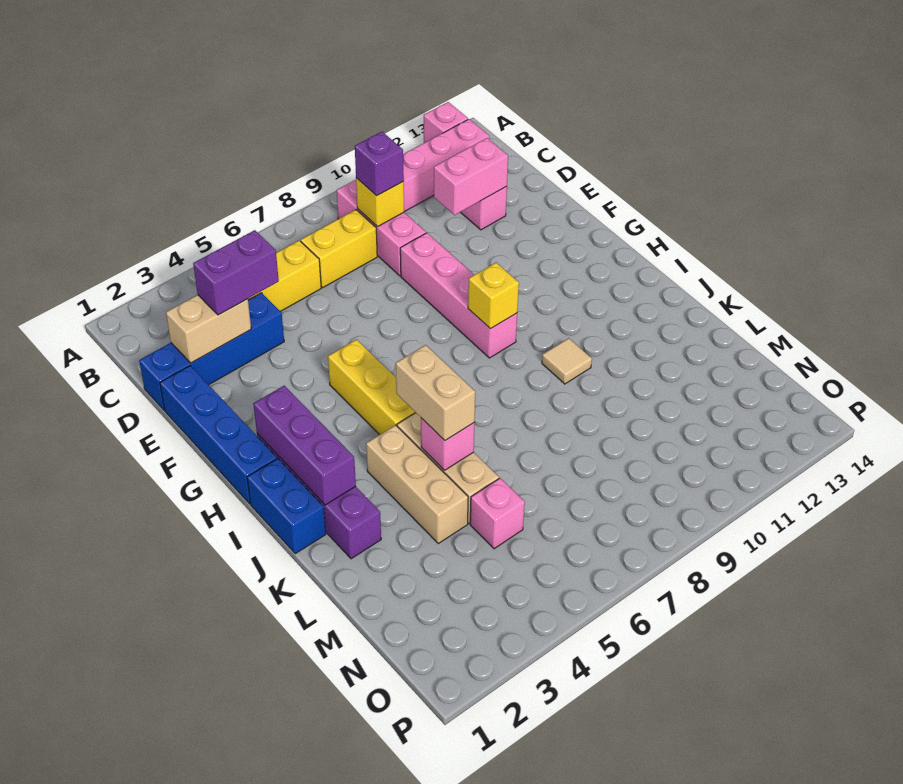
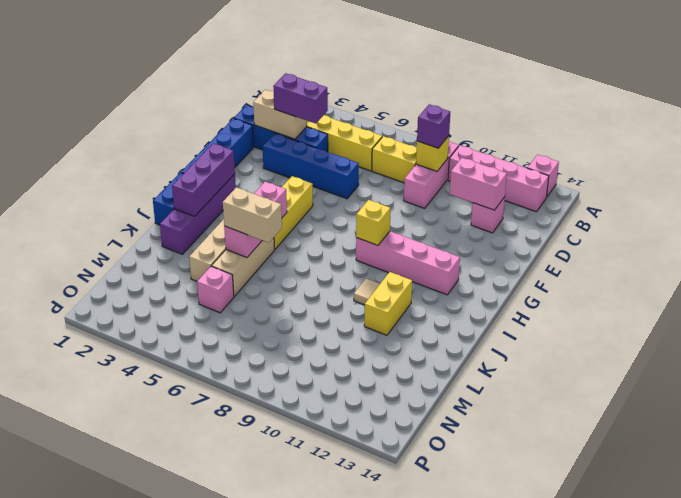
none -> blue 1x4 brick [263,133,359,199]
pink 1x4 brick [400,233,517,358] -> pink 1x4 brick turned to [356,231,460,295]
tan 1x2 brick [396,345,475,440] -> tan 1x2 brick turned to [223,187,282,243]
none -> yellow 1x2 brick [364,272,412,335]
pink 1x1 brick [421,418,475,470] -> pink 1x3 brick [224,182,287,257]

